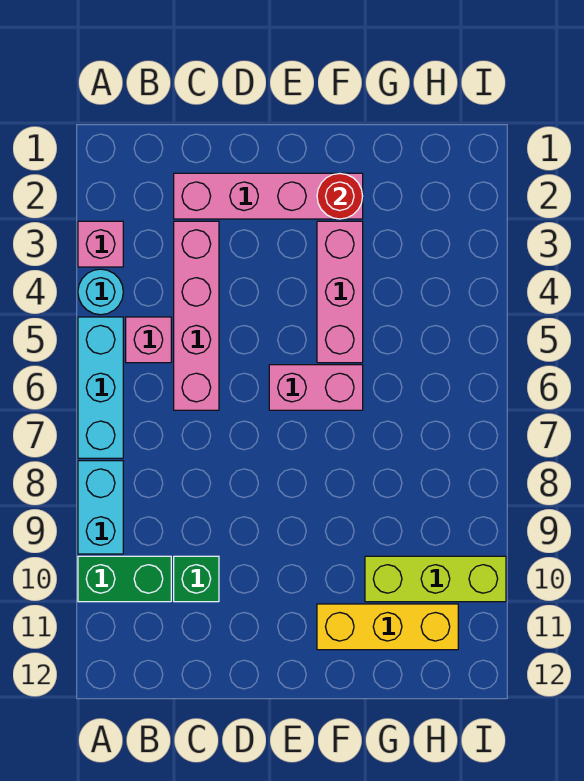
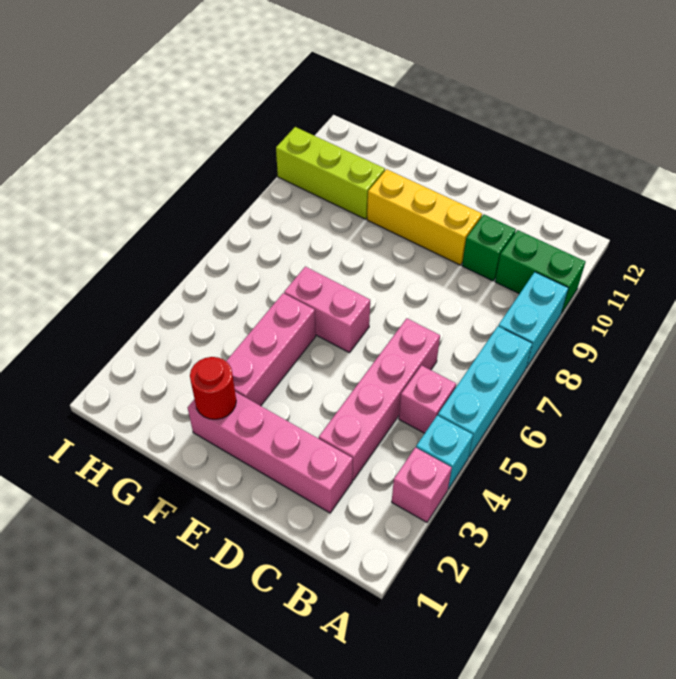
cyan 1x1 round brick [78,269,123,315] -> cyan 1x1 brick [416,415,473,489]
yellow 1x3 brick [317,604,458,650] -> yellow 1x3 brick moved to [367,169,482,265]

